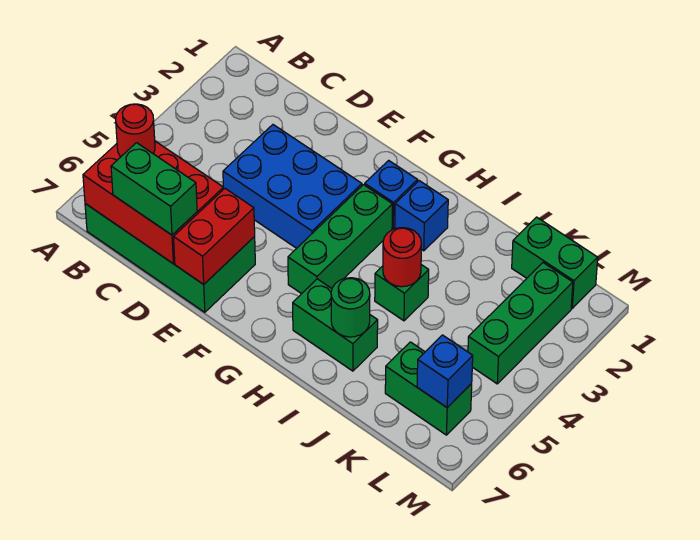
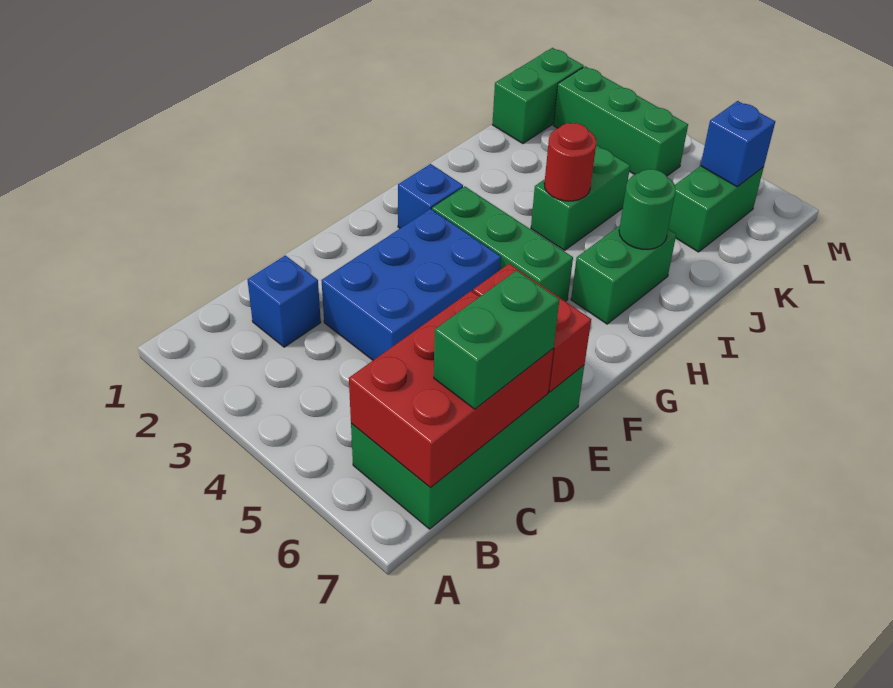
red 1x1 round brick [116,104,155,157] -> none
blue 1x1 brick [395,181,448,251] -> blue 1x1 brick moved to [247,255,321,347]
green 1x1 brick [375,265,429,321] -> green 1x2 brick [531,145,630,250]

